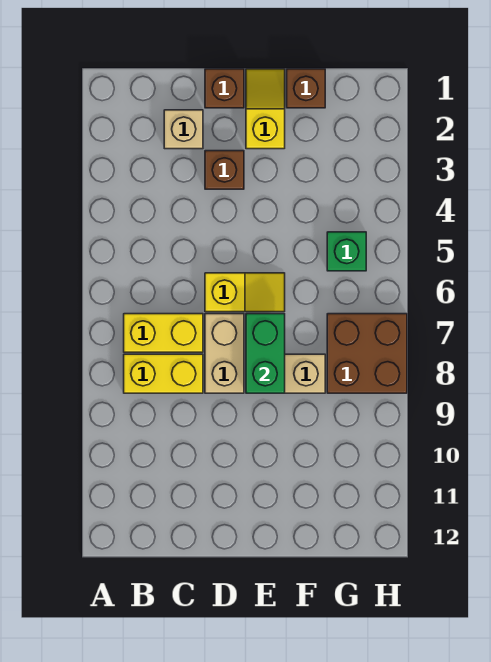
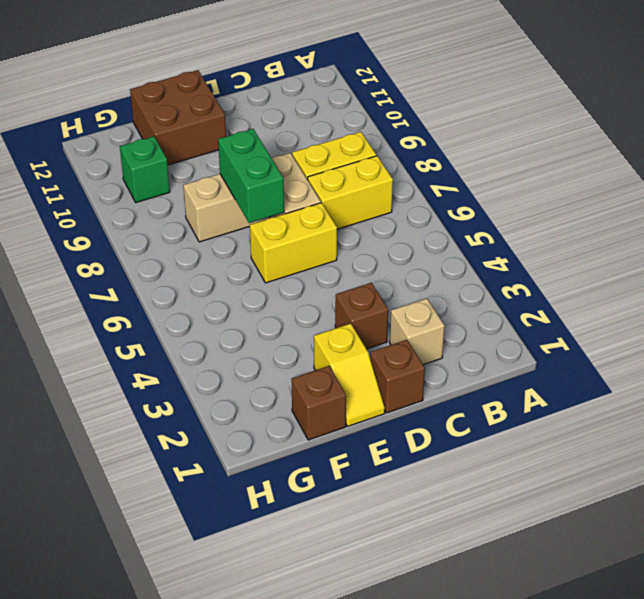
yellow 1x2 slope [205,273,285,312] -> yellow 1x2 brick [250,203,337,283]
green 1x1 brick [327,232,366,271] -> green 1x1 brick moved to [120,136,170,202]
brown 2x2 brick [327,314,407,393] -> brown 2x2 brick moved to [130,70,226,165]

